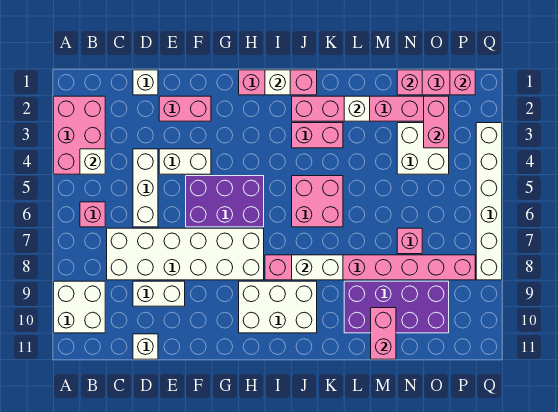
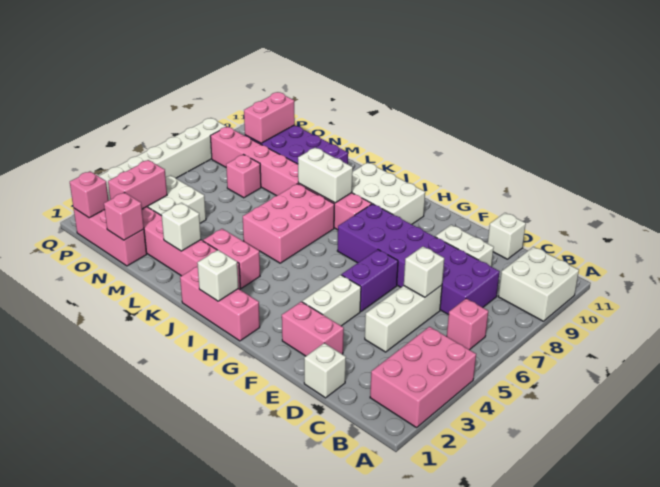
white 1x1 brick [80,149,105,174] -> white 1x1 brick moved to [404,246,444,297]
white 2x6 brick [107,228,264,280] -> purple 2x6 brick [337,204,500,315]
white 1x2 brick [159,149,211,174] -> white 1x2 brick turned to [302,275,361,326]
purple 2x3 brick [186,176,264,227] -> purple 1x2 brick [342,250,398,312]
pink 2x2 brick [292,176,343,227] -> pink 2x3 brick [243,184,334,263]
pink 1x2 brick [371,308,396,359] -> pink 1x2 brick moved to [244,92,295,143]

